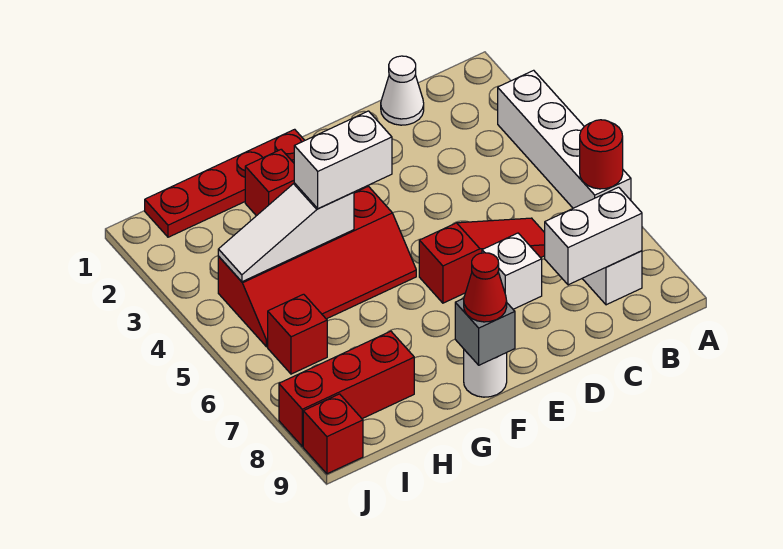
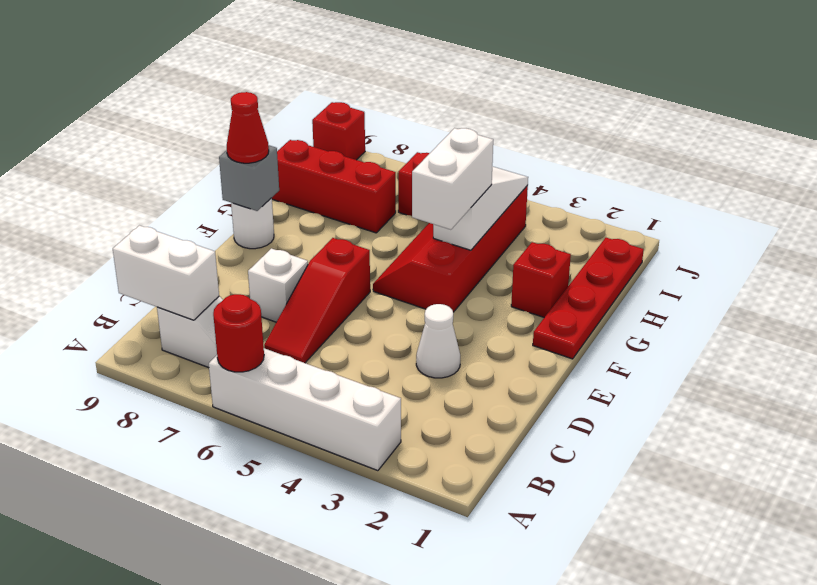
white 1x2 brick [545,187,642,285] -> white 1x2 brick turned to [113,226,219,320]
white 1x1 cone [381,56,424,125] -> white 1x1 cone moved to [416,304,460,378]
red 1x3 brick [279,331,414,446] -> red 1x3 brick turned to [272,140,396,233]

